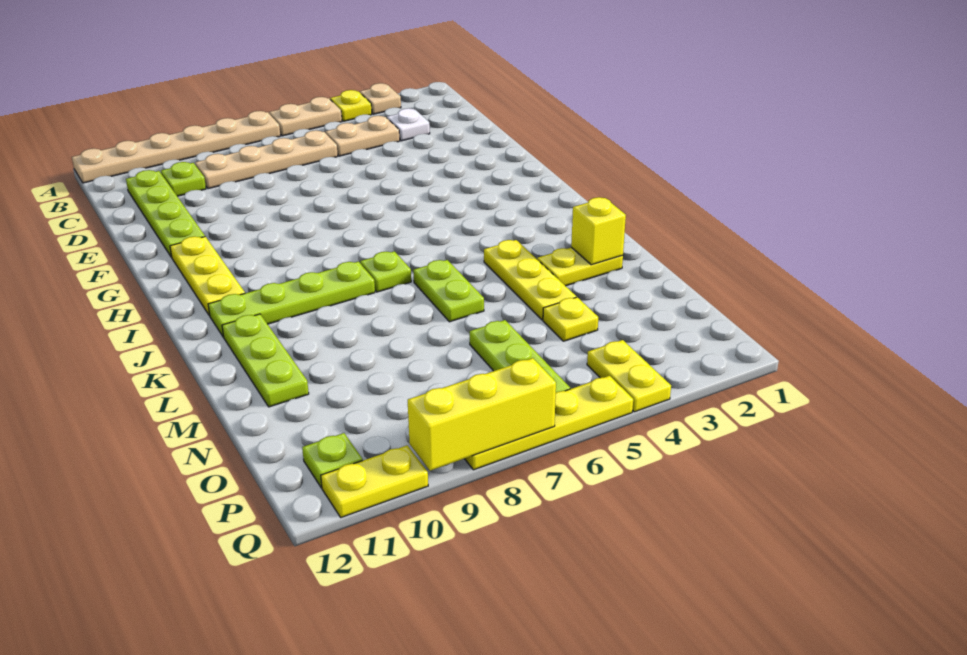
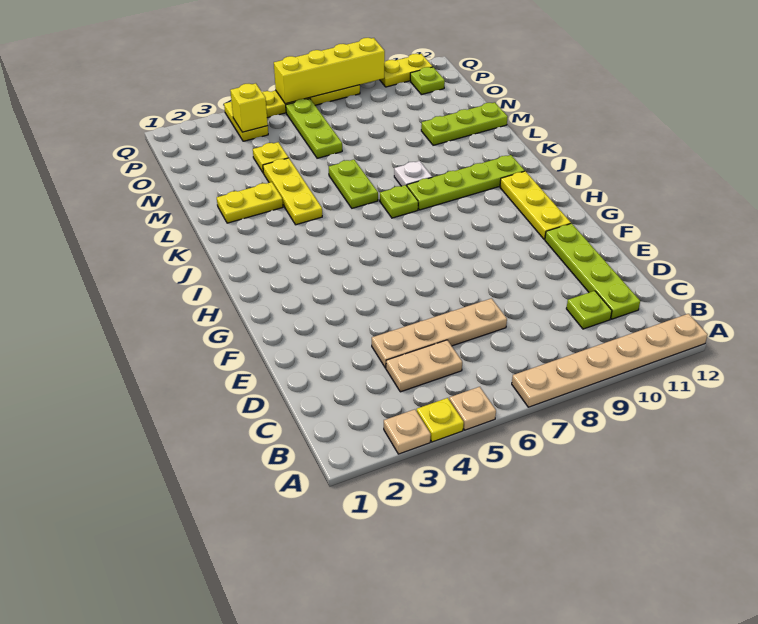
tan 1x2 plate [269,97,342,136] -> tan 1x1 plate [449,387,496,430]
white 1x1 plate [387,108,430,141] -> white 1x1 plate moved to [394,161,432,186]
tan 1x4 plate [195,130,338,189] -> tan 1x4 plate moved to [372,298,507,368]
lime 1x3 plate [222,314,309,407] -> lime 1x3 plate turned to [421,102,508,145]
yellow 1x1 brick [571,197,626,265] -> yellow 1x1 brick moved to [230,83,268,132]
yellow 1x3 brick [408,358,556,471] -> yellow 1x4 brick [274,38,385,104]

